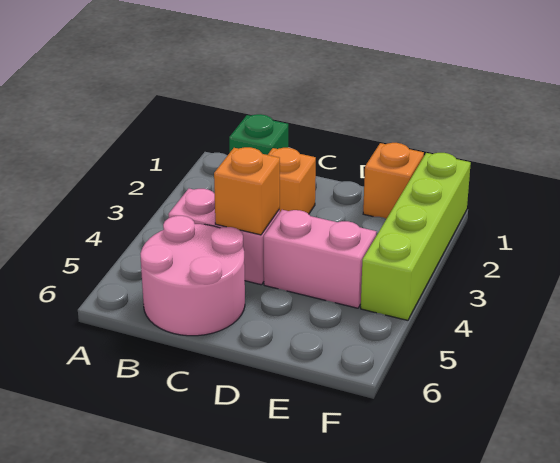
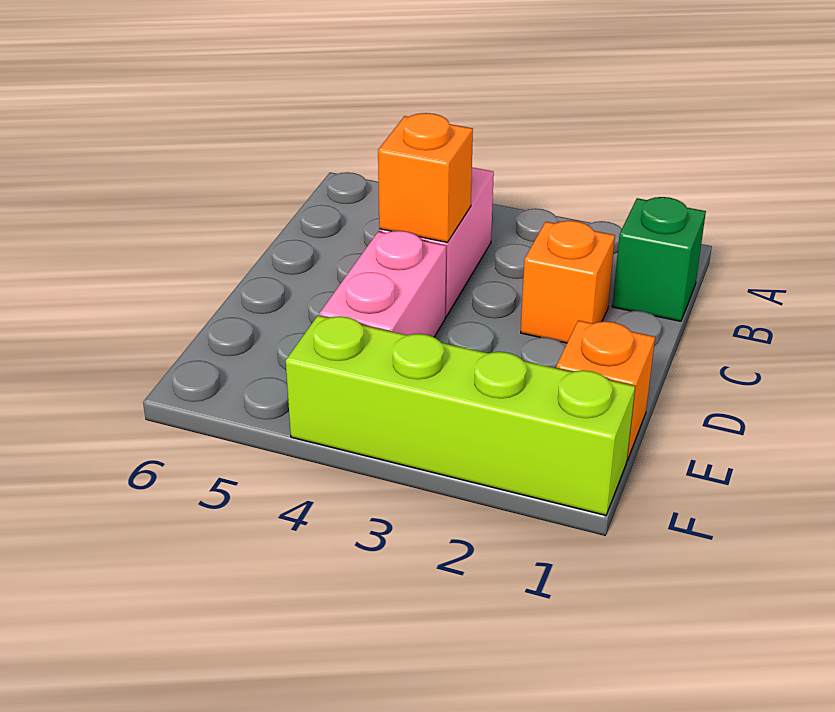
pink 2x2 round brick [140,216,245,336] -> none

